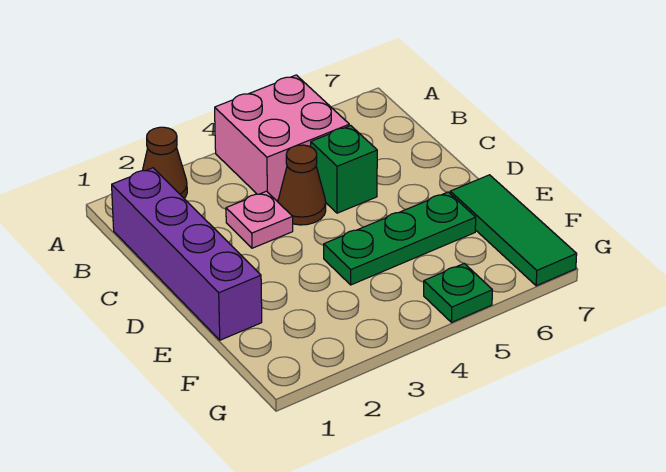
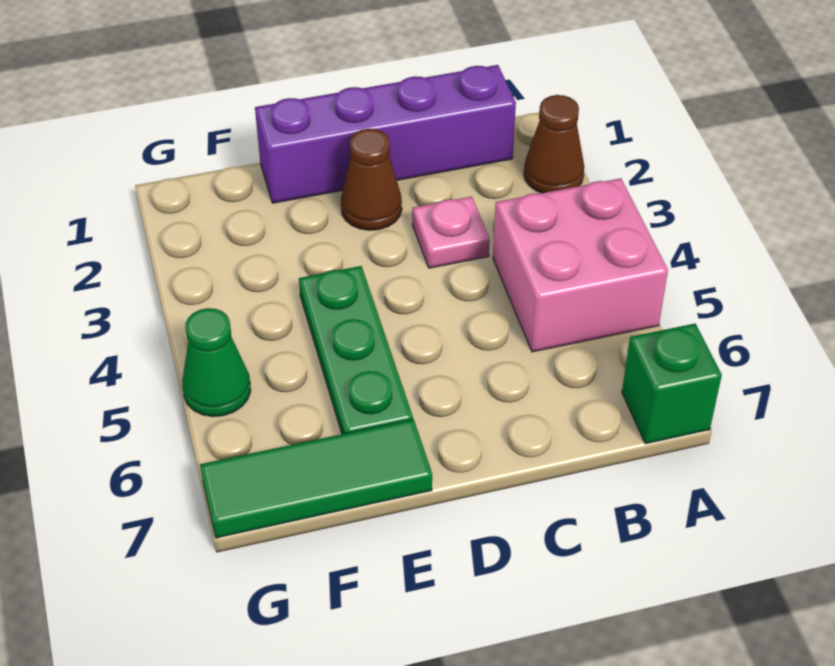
brown 1x1 cone [278,145,326,225] -> brown 1x1 cone moved to [341,129,402,230]
green 1x1 brick [311,126,377,213] -> green 1x1 brick moved to [622,324,722,444]
green 1x1 plate [424,264,492,322] -> green 1x1 cone [182,308,251,417]

